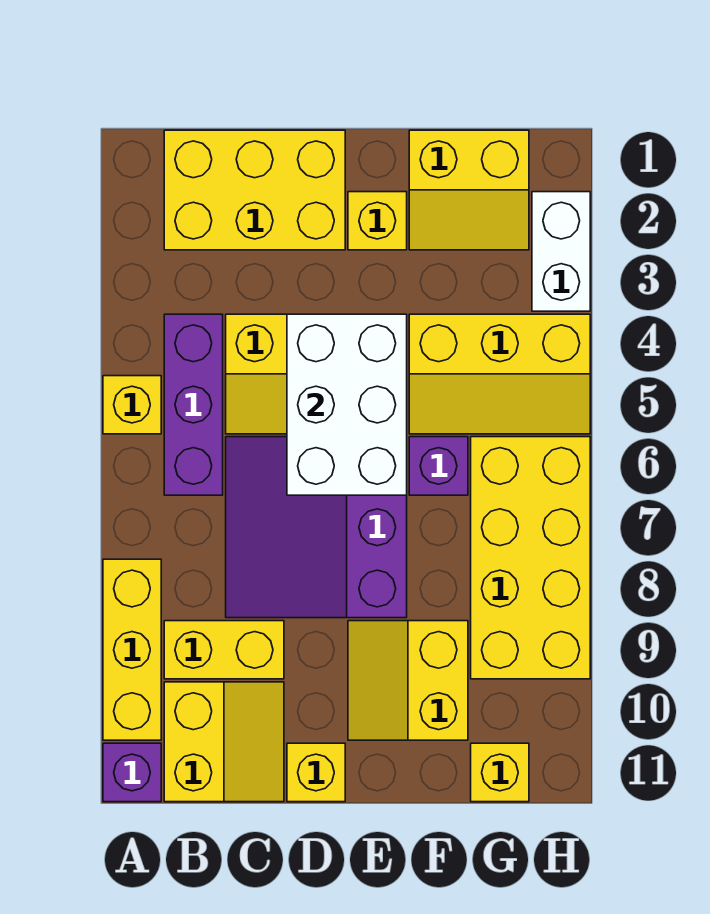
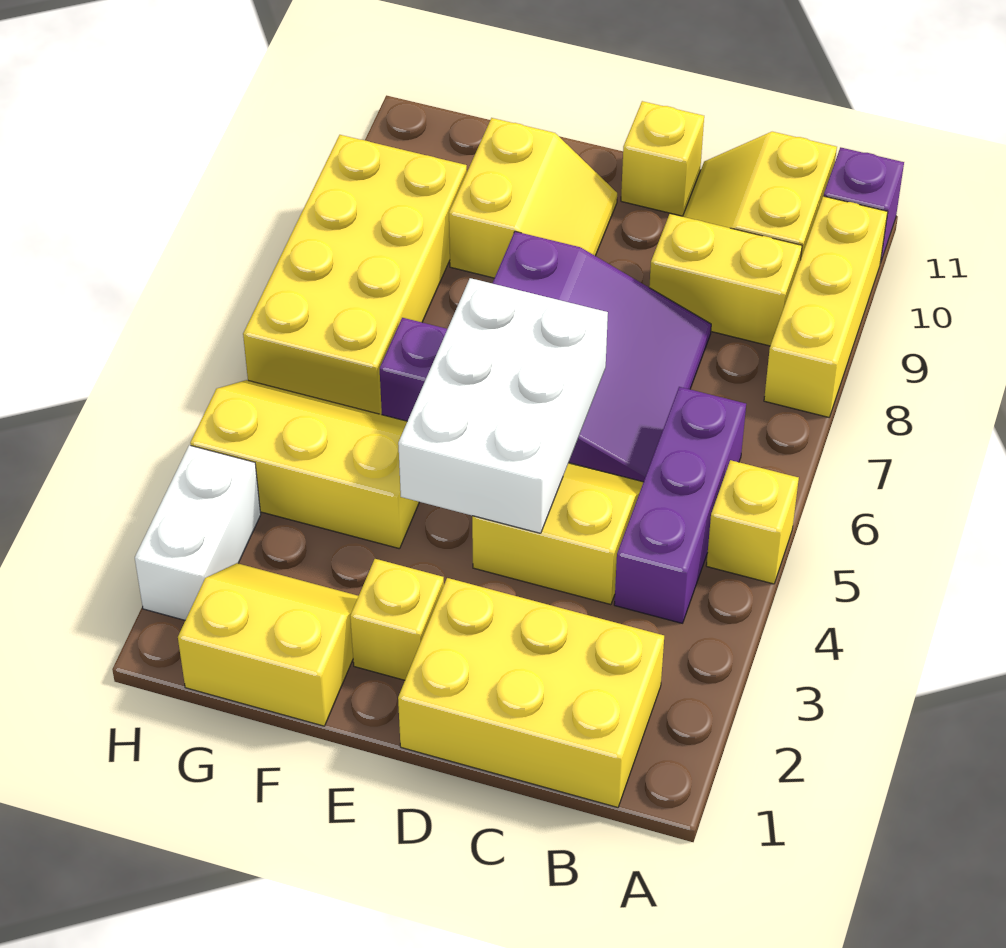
yellow 1x1 brick [471,743,529,802] -> none

